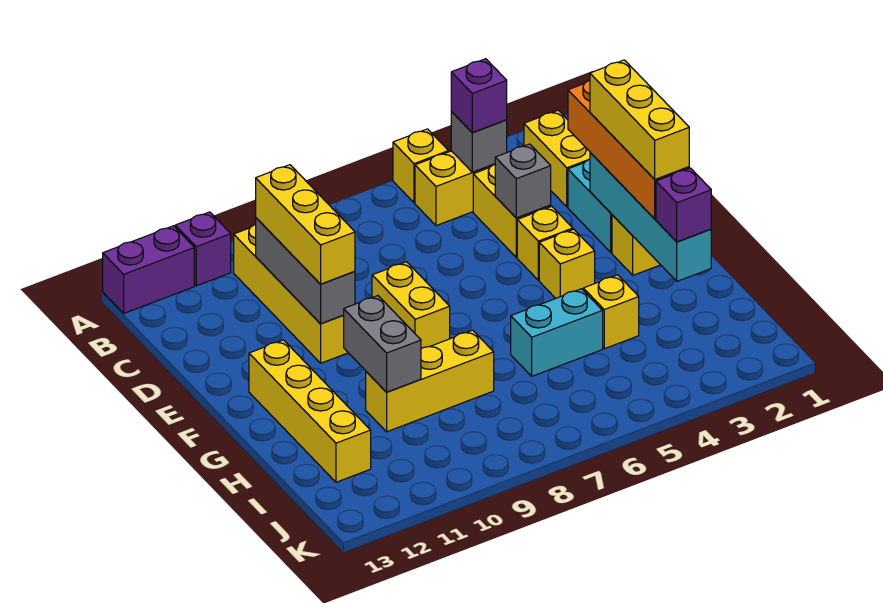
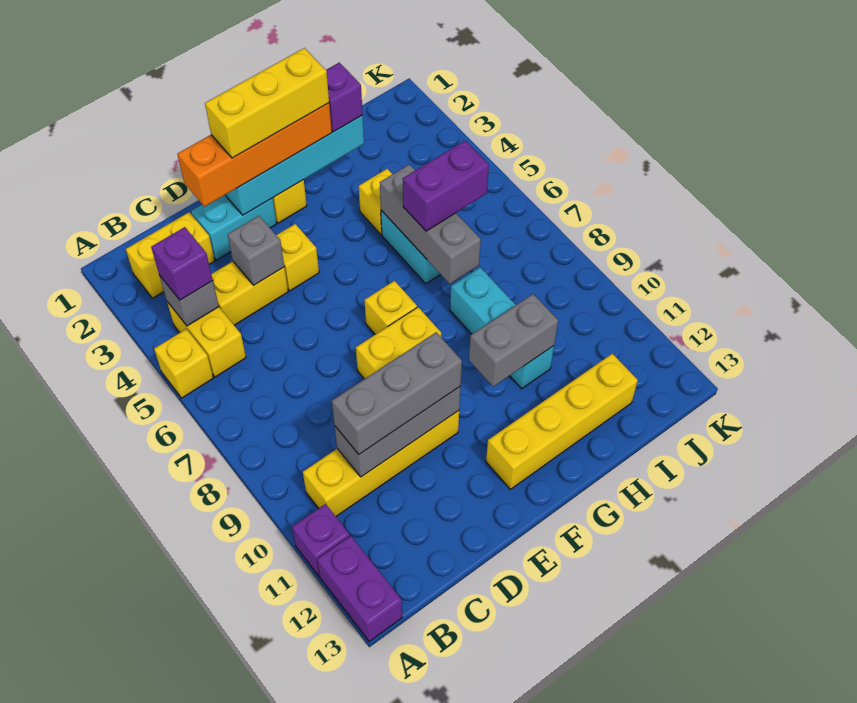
yellow 1x3 brick [256,165,355,284] -> grey 1x3 brick [332,332,462,454]
yellow 1x1 brick [539,229,595,298] -> yellow 1x1 brick moved to [365,281,417,334]
none -> grey 1x3 brick [380,164,481,284]
none -> purple 1x2 brick [403,141,489,231]
yellow 1x3 brick [366,330,494,432] -> cyan 1x3 brick [450,267,554,389]

